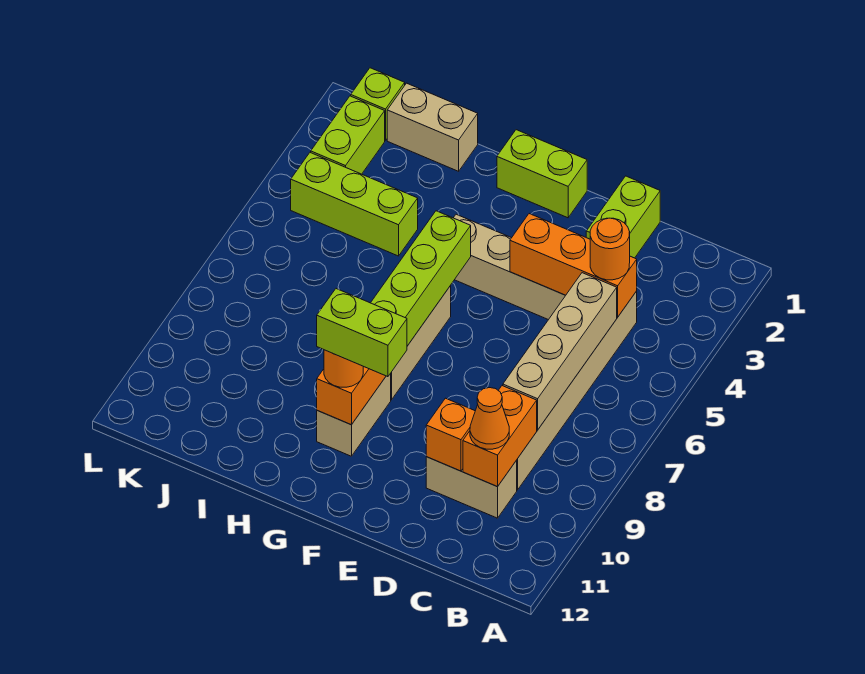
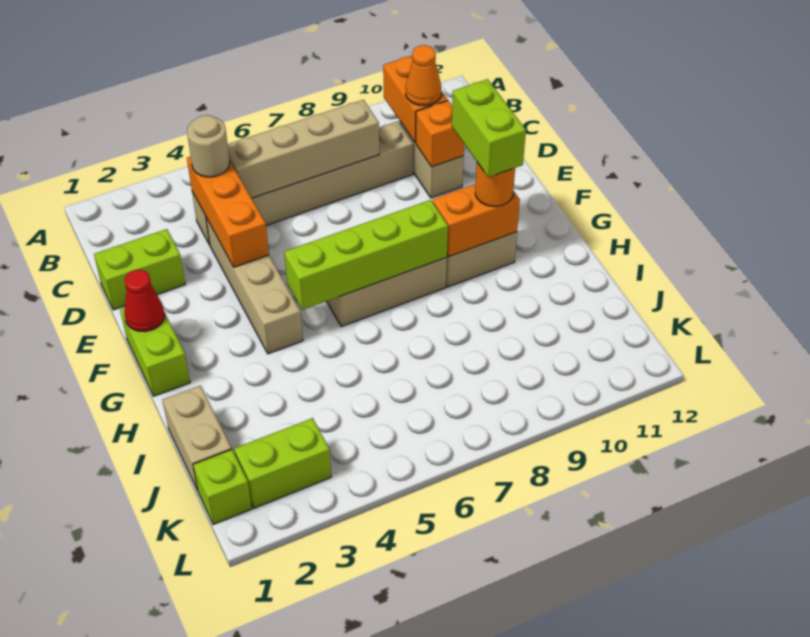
orange 1x1 round brick [590,218,630,280] -> tan 1x1 round brick [187,115,230,177]
orange 1x2 brick [463,386,537,487] -> orange 1x2 brick turned to [383,56,448,143]
none -> red 1x1 cone [124,270,165,332]
lime 1x3 brick [291,152,418,256] -> none

